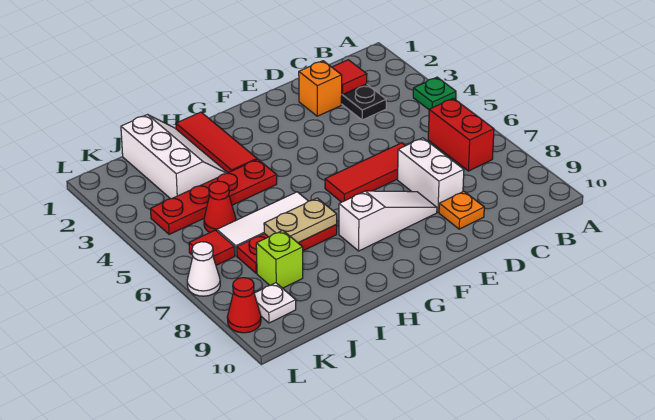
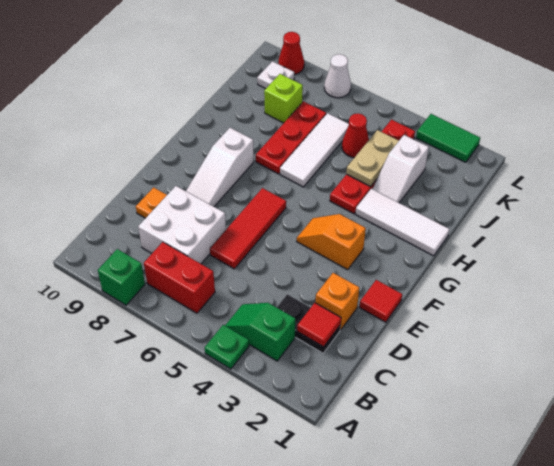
none -> green 1x1 brick [98,249,145,305]
none -> green 1x2 slope [225,303,295,361]
white 1x2 brick [398,138,464,212] -> white 2x2 brick [138,186,226,264]
none -> orange 1x2 slope [297,214,366,270]
red 1x3 tile [176,112,257,173] -> white 1x3 tile [355,189,449,256]
tan 1x2 plate [264,198,337,243] -> tan 1x2 plate moved to [346,130,399,187]
white 2x3 slope [121,115,227,199] -> white 1x2 slope [373,135,429,203]
red 1x1 tile [189,230,235,265] -> red 1x1 tile moved to [359,280,402,322]
none -> green 1x2 tile [416,114,480,162]

